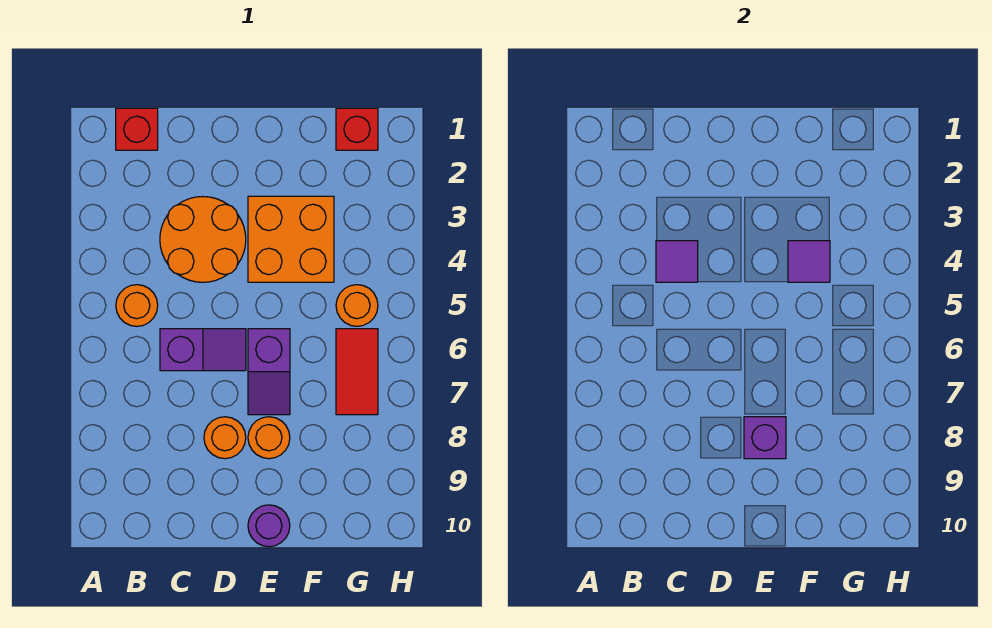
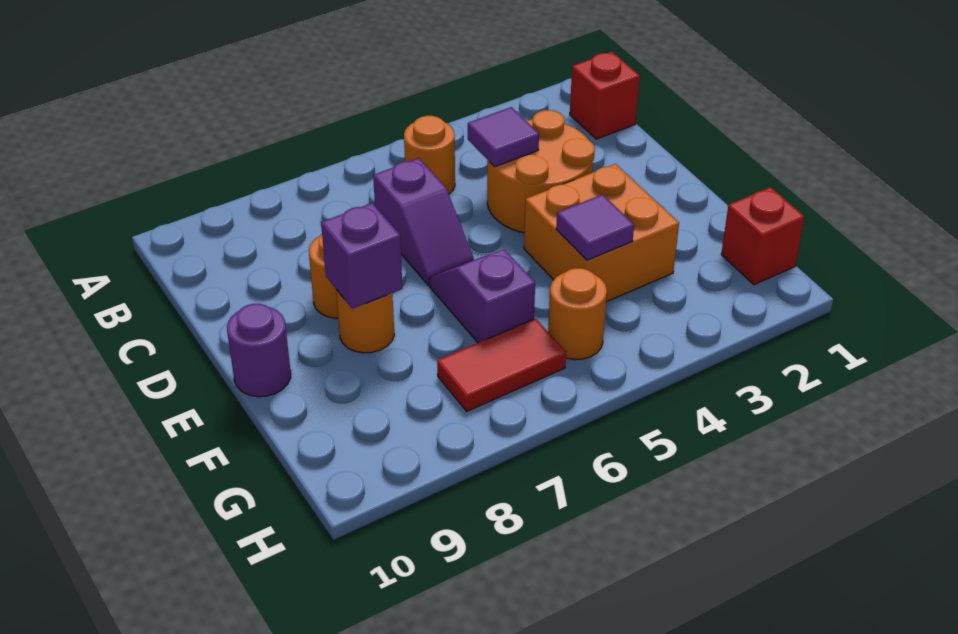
purple 1x2 slope [248,329,290,415] -> purple 1x2 slope turned to [429,250,535,343]

